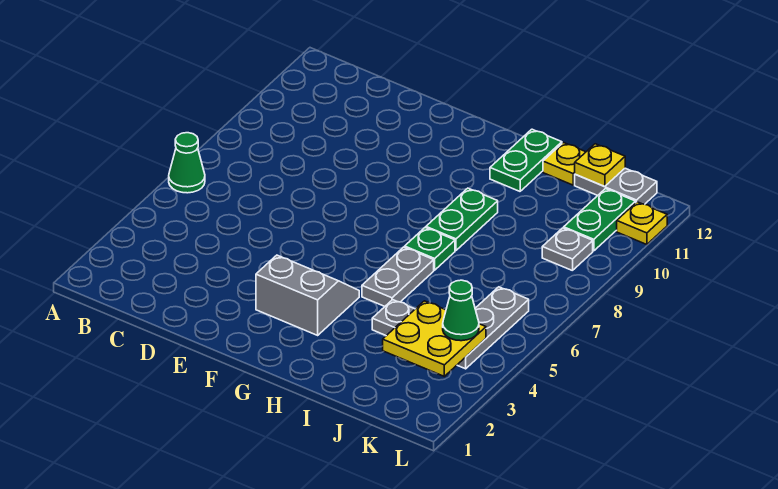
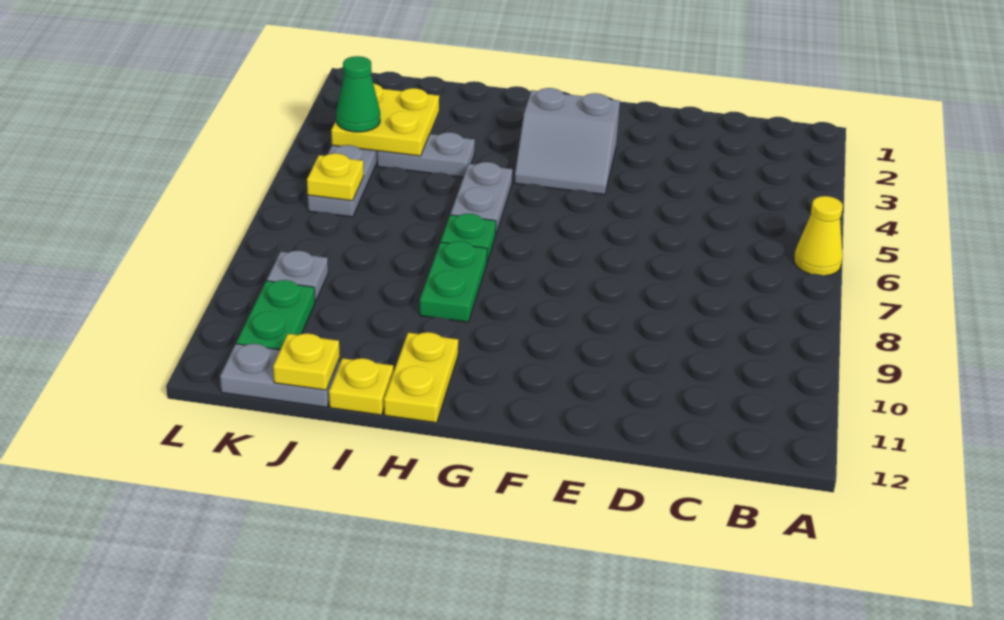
green 1x1 cone [169,133,205,193] -> yellow 1x1 cone [794,196,843,276]
green 1x2 plate [490,129,562,191] -> yellow 1x2 plate [384,332,458,423]
yellow 1x1 plate [617,202,667,245] -> yellow 1x1 plate moved to [307,153,364,201]

